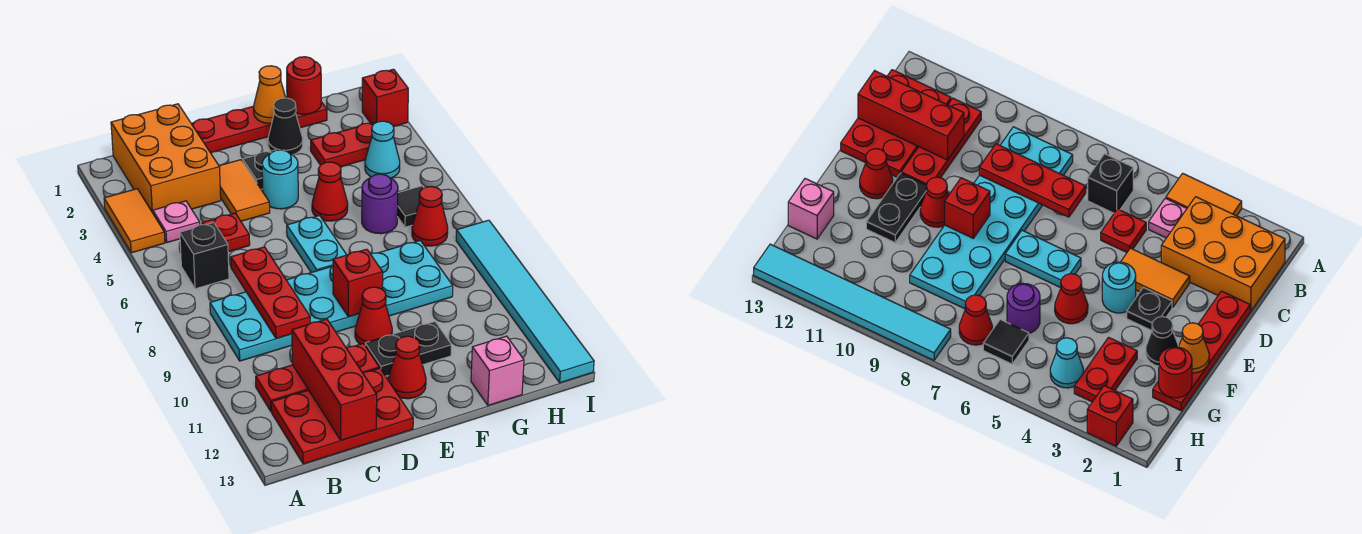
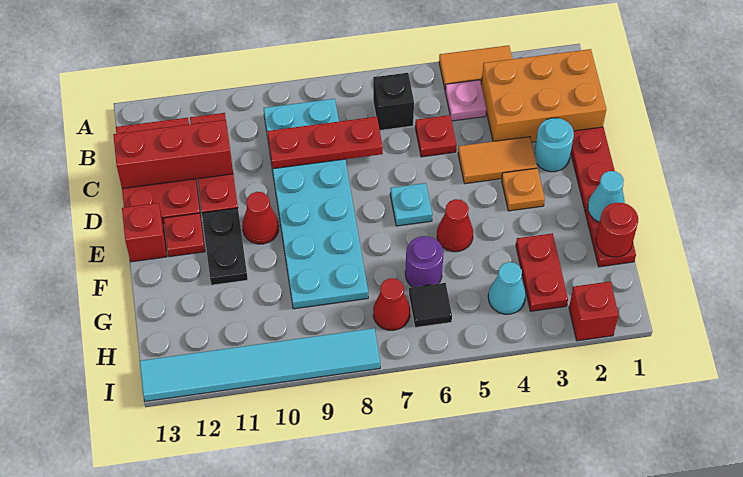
black 1x1 plate [243,150,276,189] -> orange 1x1 plate [502,168,545,211]
cyan 1x1 round brick [262,150,298,209] -> cyan 1x1 round brick moved to [534,118,574,172]
cyan 1x2 plate [287,215,346,273] -> cyan 1x1 plate [390,183,432,226]
red 1x1 brick [333,249,383,317] -> red 1x1 brick moved to [122,203,167,262]
red 1x1 cone [388,336,426,399] -> red 1x1 plate [164,213,205,257]
orange 1x1 cone [254,66,286,124] -> cyan 1x1 cone [588,171,625,222]
black 1x1 cone [268,98,303,155] -> none
pink 1x1 brick [471,336,524,405] -> none

